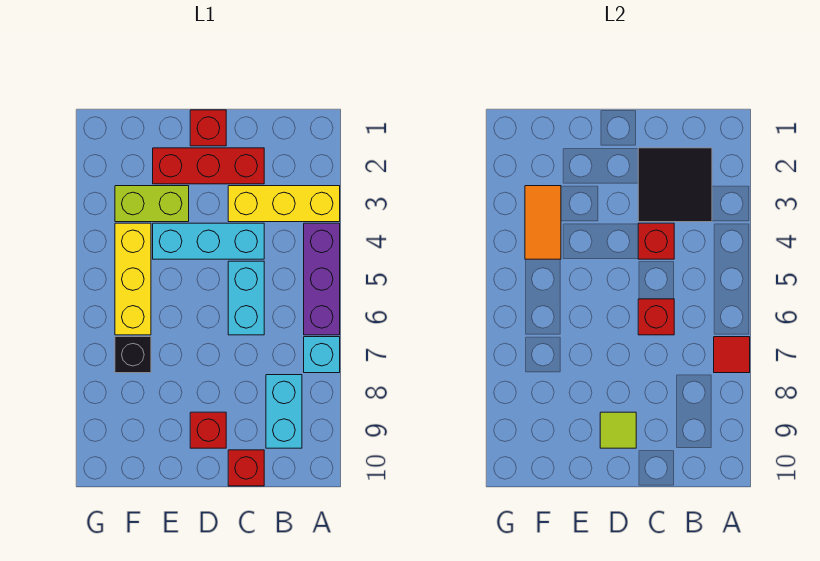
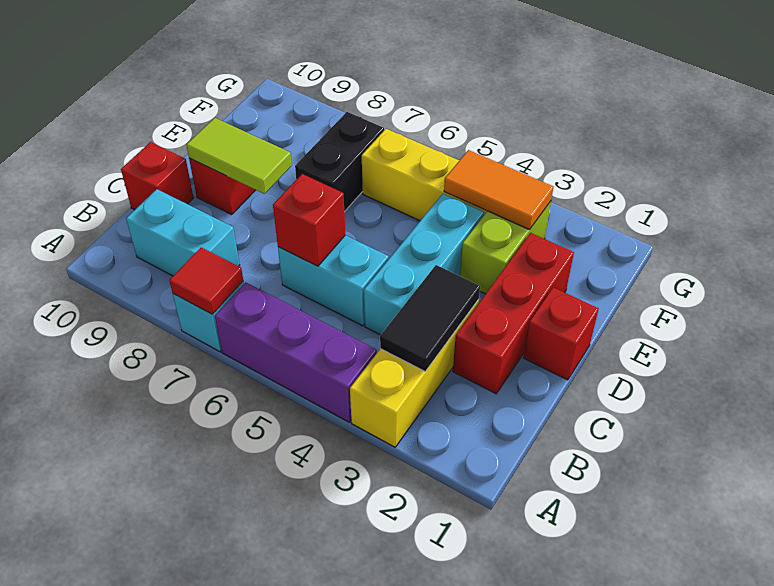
black 2x2 tile [638,148,712,222] -> black 1x2 tile [380,265,480,371]
red 1x1 brick [638,223,674,259] -> none
lime 1x1 tile [600,412,636,448] -> lime 1x2 tile [186,118,292,194]
black 1x1 brick [115,337,151,373] -> black 1x2 brick [295,112,384,212]

